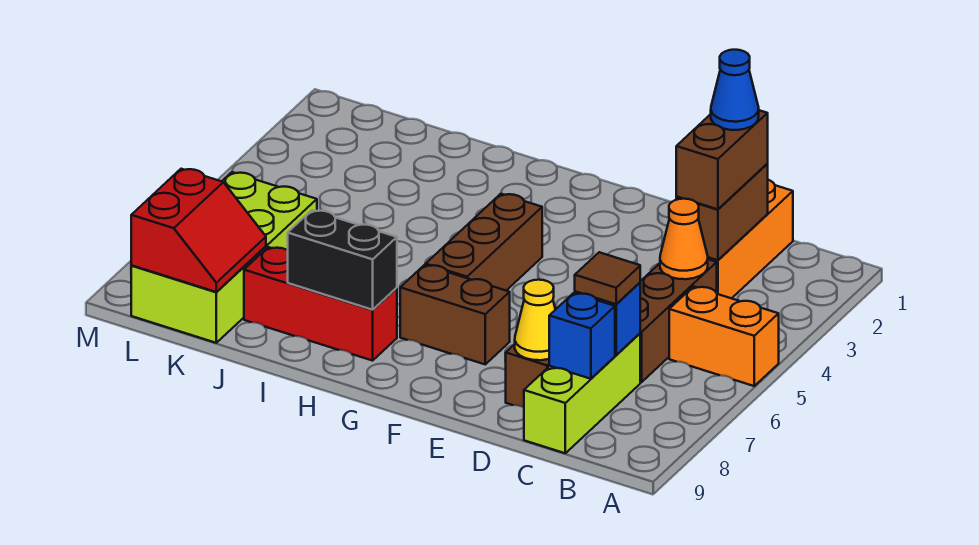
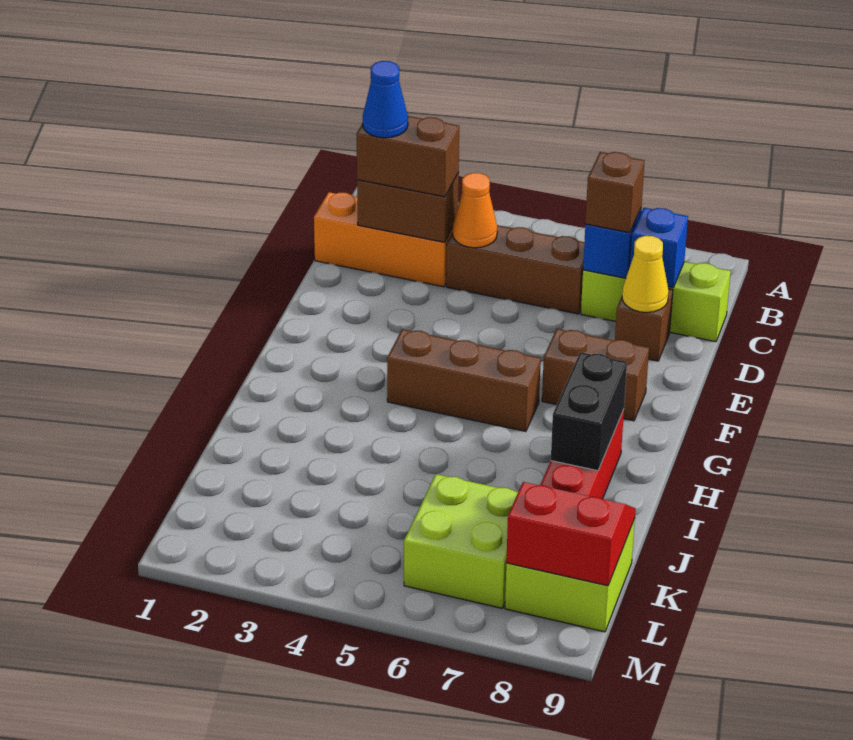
orange 1x2 brick [669,287,779,386] -> none
brown 1x1 tile [575,252,640,304] -> brown 1x1 brick [585,152,644,233]
brown 1x2 brick [400,265,510,364] -> brown 1x2 brick turned to [542,329,649,421]

